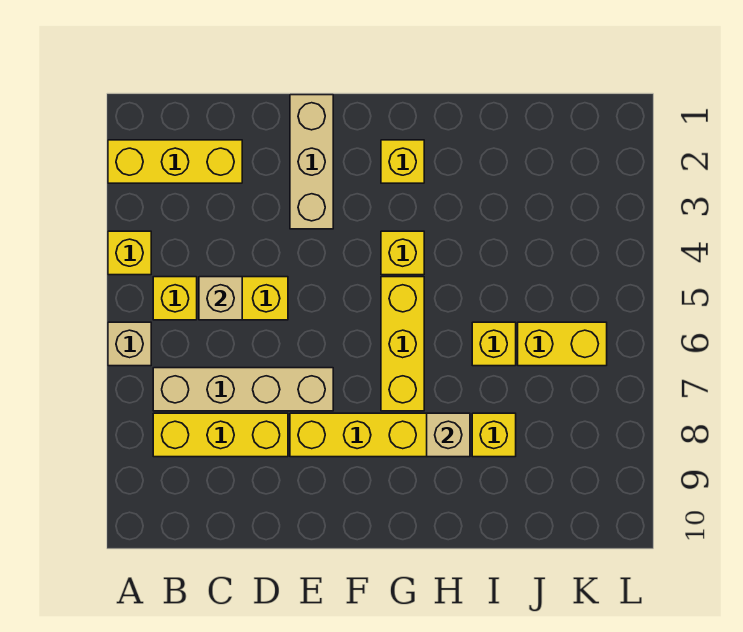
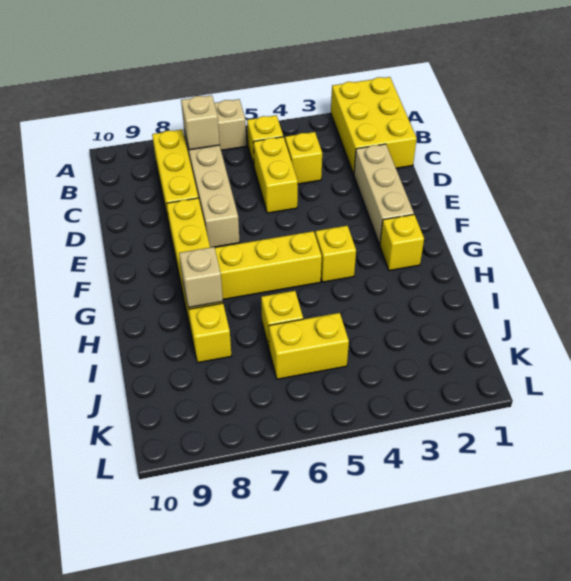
yellow 1x3 brick [108,140,242,183] -> yellow 2x3 brick [331,77,417,174]
yellow 1x1 brick [108,231,151,275] -> yellow 1x1 brick moved to [285,132,322,184]
tan 1x1 brick [199,277,242,320] -> tan 1x1 brick moved to [181,95,220,150]
tan 1x3 brick [290,95,333,229] -> tan 1x3 brick turned to [354,144,414,245]
yellow 1x2 brick [518,322,607,366] -> yellow 1x2 brick turned to [269,313,349,379]

